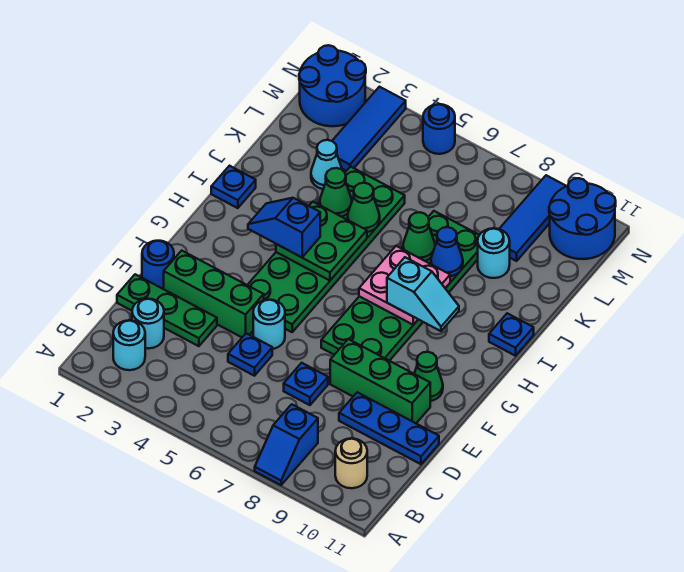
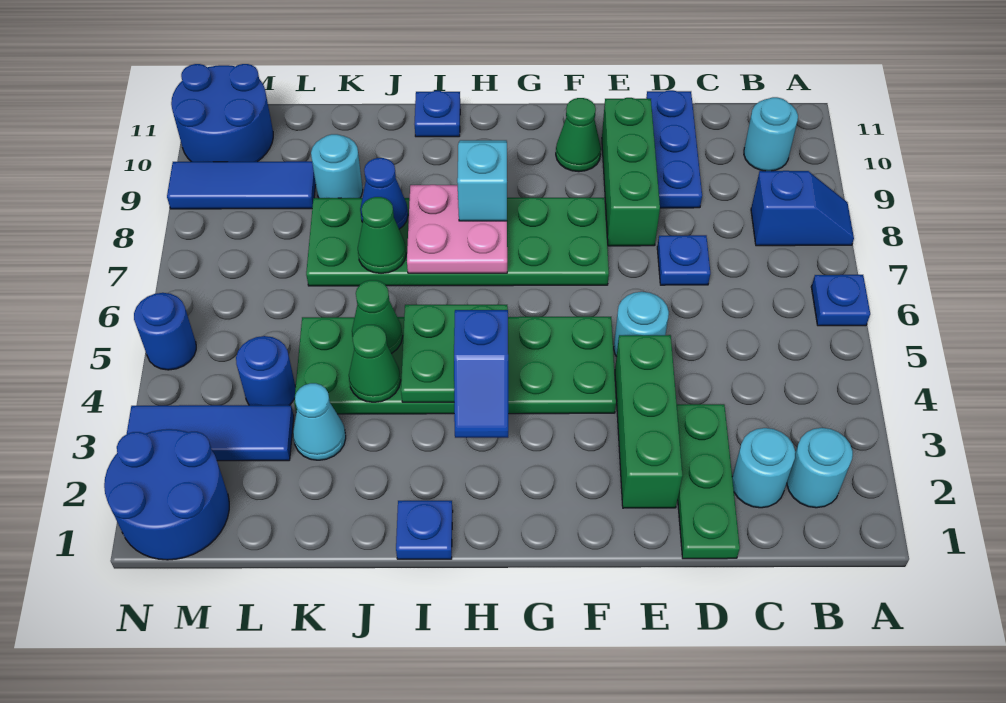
tan 1x1 round brick [335,439,367,488] -> cyan 1x1 round brick [744,97,798,171]
blue 1x1 plate [228,333,272,376] -> blue 1x1 plate moved to [811,275,870,326]
blue 1x1 round brick [142,241,174,289] -> blue 1x1 round brick moved to [236,336,296,405]

